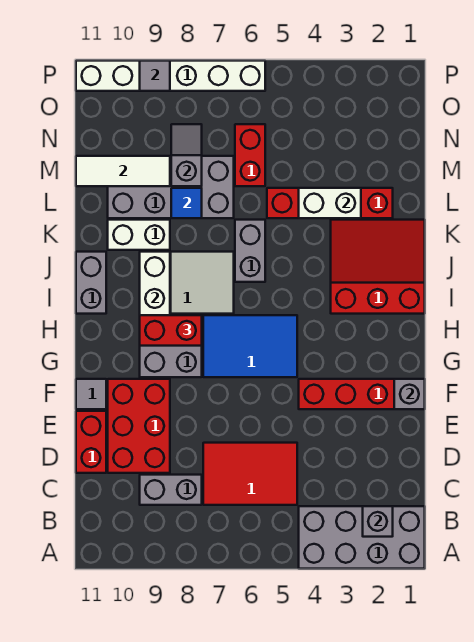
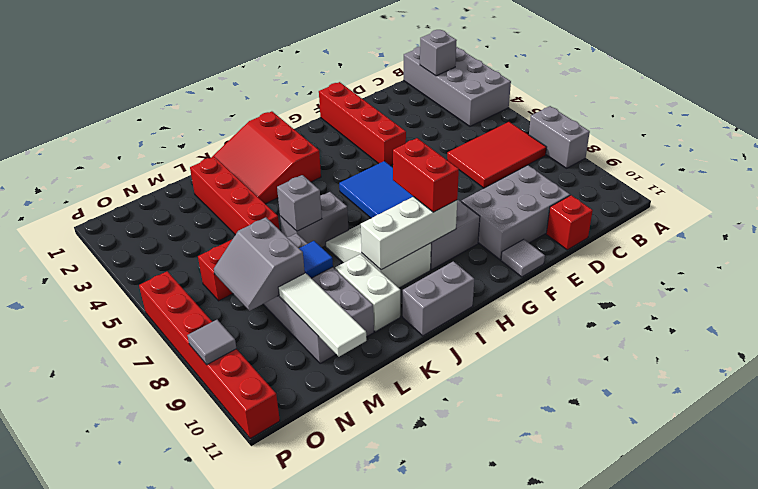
red 2x3 tile [203,443,297,505] -> red 2x3 tile turned to [447,122,547,188]
grey 1x2 brick [140,475,202,505] -> grey 1x2 brick moved to [529,106,590,168]
red 2x3 brick [108,379,170,473] -> grey 2x3 brick [461,165,570,260]
red 1x2 brick [76,411,106,473] -> red 1x1 brick [546,195,593,250]
grey 1x1 brick [394,379,425,409] -> grey 1x1 brick moved to [277,175,322,231]
white 1x2 brick [299,188,361,218] -> none
grey 1x2 slope [171,124,202,186] -> grey 2x2 slope [214,217,305,311]
white 1x6 brick [76,61,265,91] -> red 1x6 brick [139,271,280,438]

